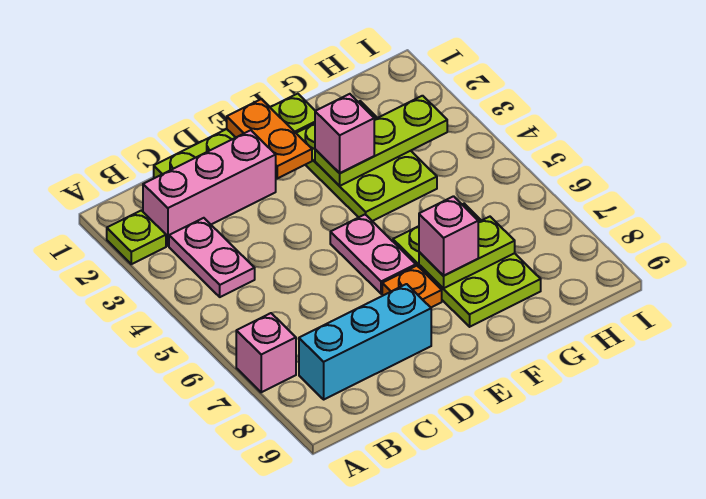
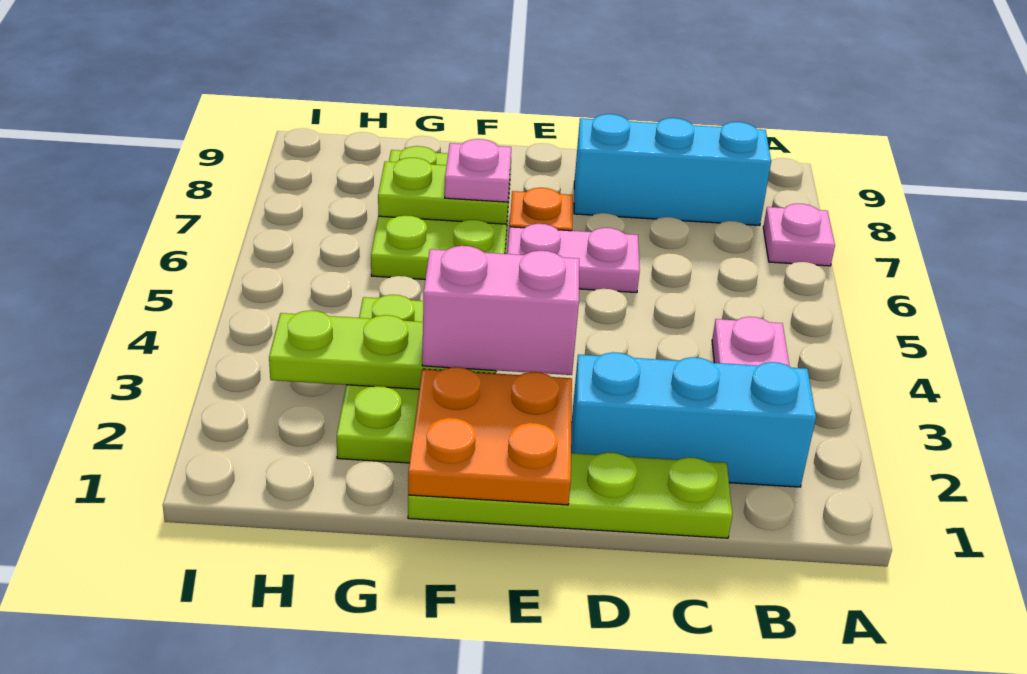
lime 1x1 plate [107,210,166,264] -> none
pink 1x1 brick [236,313,296,392] -> pink 1x1 plate [763,204,835,266]
pink 1x3 brick [143,130,276,246] -> cyan 1x3 brick [571,352,816,487]
orange 1x2 plate [227,99,312,178] -> orange 2x2 plate [408,367,572,505]
pink 1x2 plate [330,215,416,294] -> pink 1x2 plate turned to [508,224,640,293]
pink 1x1 brick [315,94,374,173] -> pink 1x2 brick [422,246,579,375]
pink 1x1 brick [419,196,478,276] -> pink 1x1 plate [445,139,511,202]

